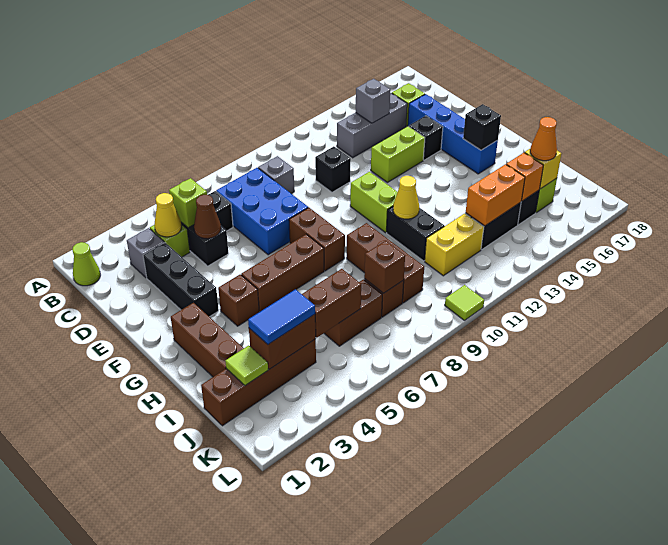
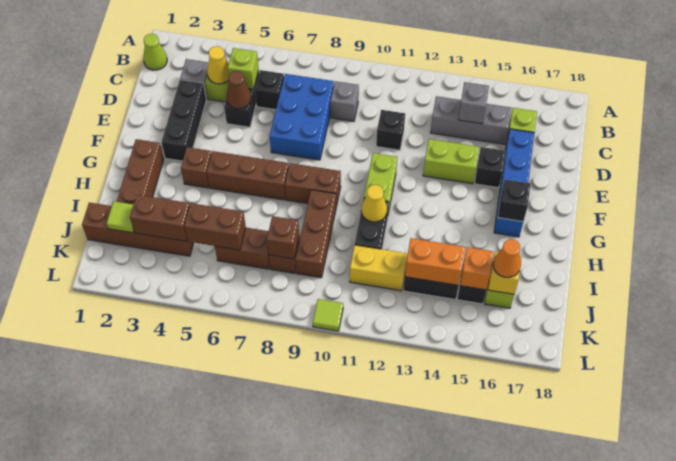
brown 1x2 brick [289,208,345,271] -> brown 1x2 brick turned to [285,163,341,206]
blue 1x2 tile [248,289,315,344] -> none

